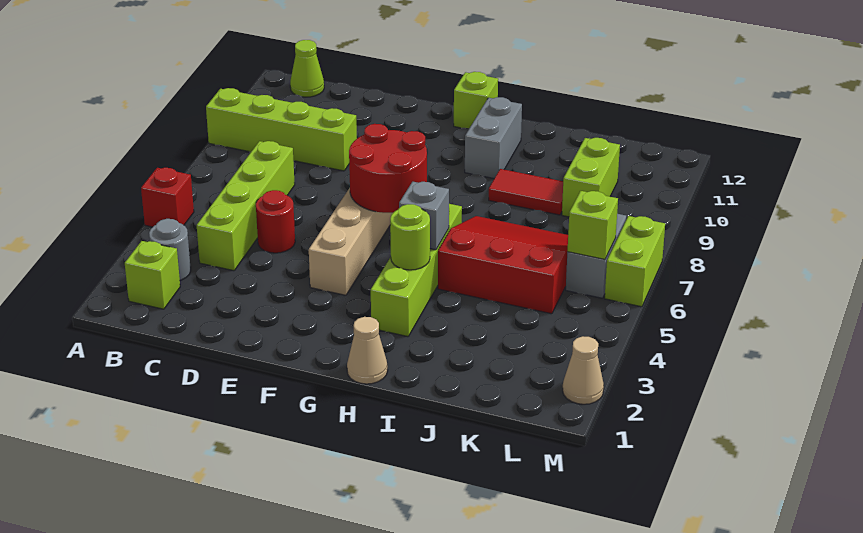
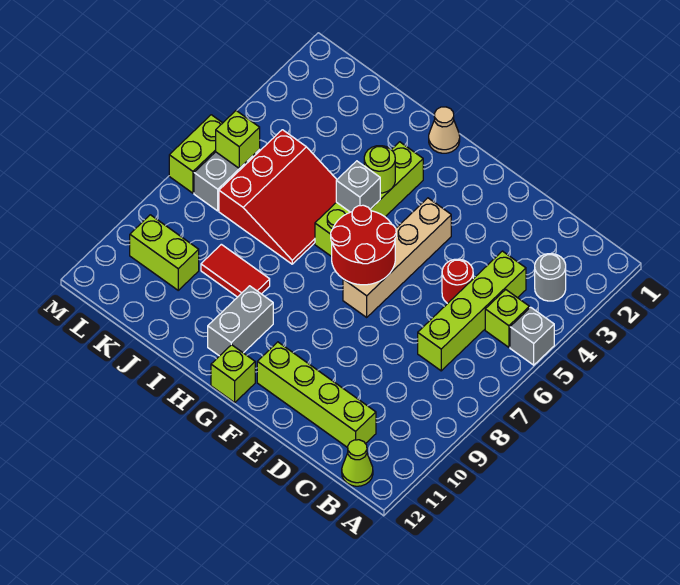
red 1x1 brick [141,168,194,227] -> grey 1x1 brick [510,307,554,365]
lime 1x4 brick [206,88,357,171] -> lime 1x4 brick moved to [257,342,376,448]
lime 1x1 brick [125,241,180,309] -> lime 1x1 brick moved to [485,290,529,347]
red 3x3 slope [438,216,568,314] -> red 3x3 slope turned to [219,130,337,264]
lime 1x2 brick [562,138,620,217] -> lime 1x2 brick turned to [130,215,199,290]
tan 1x1 cone [563,336,604,404] -> none

